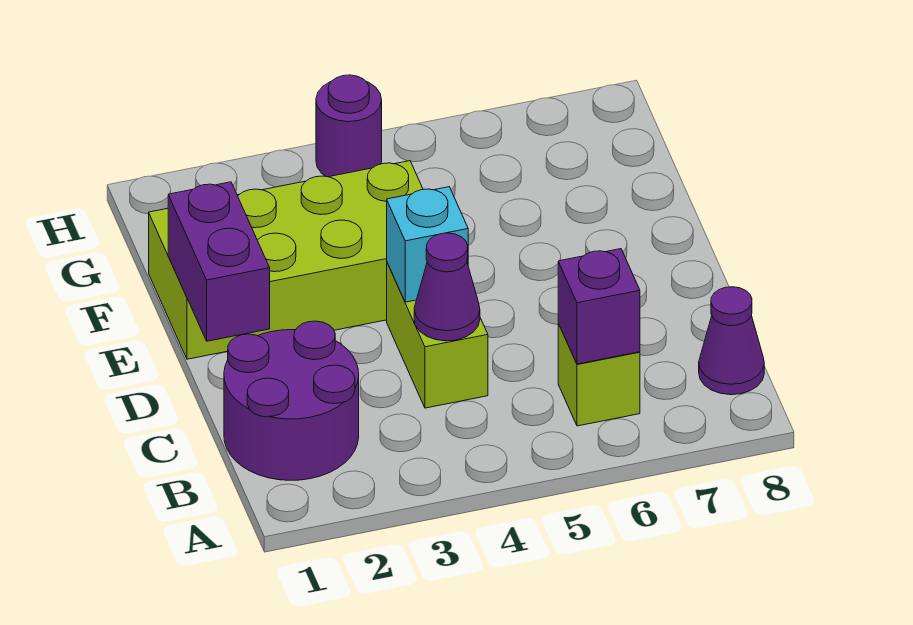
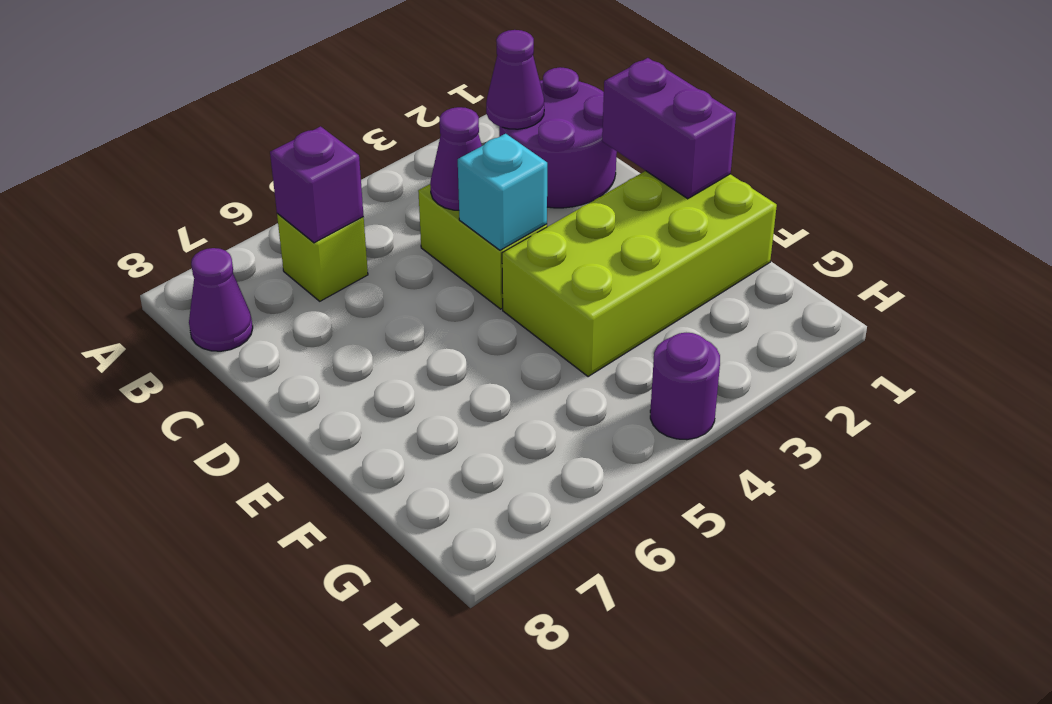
none -> purple 1x1 cone [486,30,544,129]

